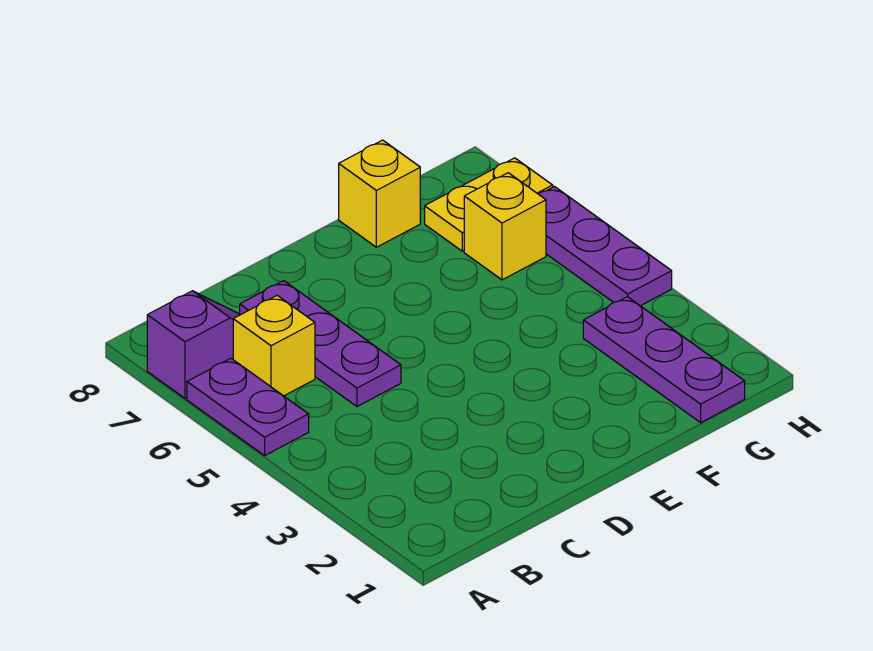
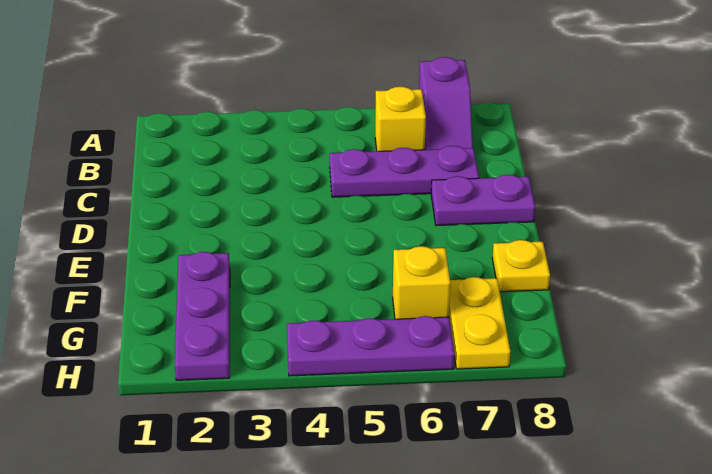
purple 1x2 plate [187,358,309,456] -> purple 1x2 plate moved to [431,175,535,226]
yellow 1x1 brick [339,140,420,247] -> yellow 1x1 plate [492,240,550,292]
purple 1x3 plate [583,297,745,423] -> purple 1x3 plate turned to [175,252,230,380]

